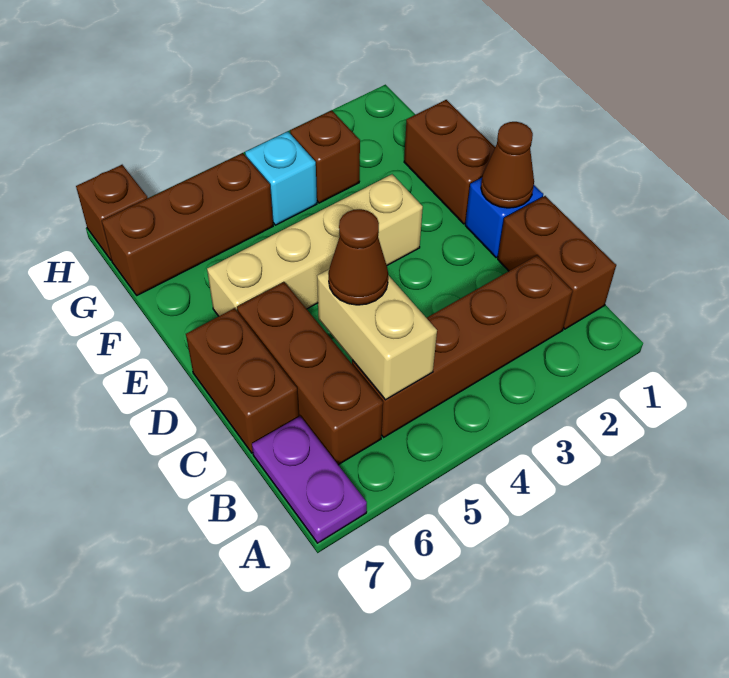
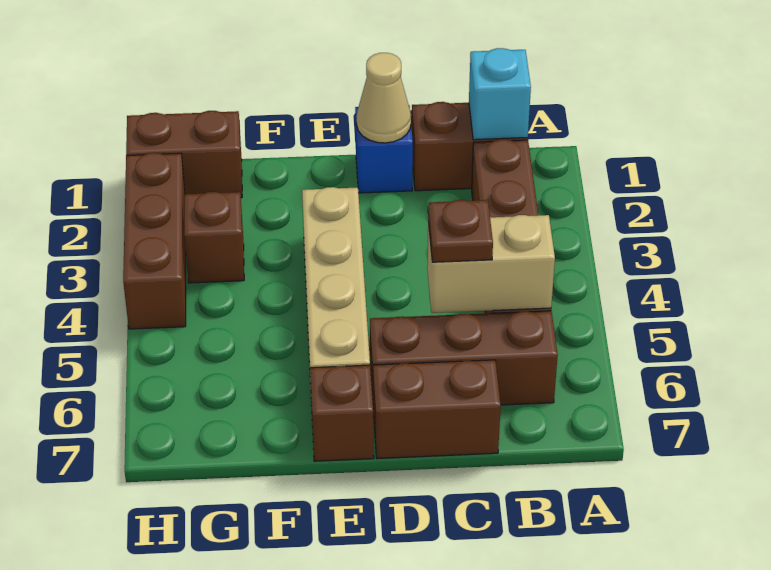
purple 1x2 plate [252,416,367,543] -> none
brown 1x1 cone [328,209,388,305] -> brown 1x1 plate [428,200,493,262]
brown 1x1 cone [481,122,534,208] -> tan 1x1 cone [357,53,411,143]
brown 1x2 brick [404,100,495,224] -> brown 1x2 brick moved to [126,111,242,198]
cyan 1x1 brick [245,131,317,225] -> cyan 1x1 brick moved to [469,48,531,140]
brown 1x3 brick [102,153,273,295] -> brown 1x3 brick moved to [123,153,186,329]
brown 1x1 brick [76,165,148,260] -> brown 1x1 brick moved to [310,365,374,461]

